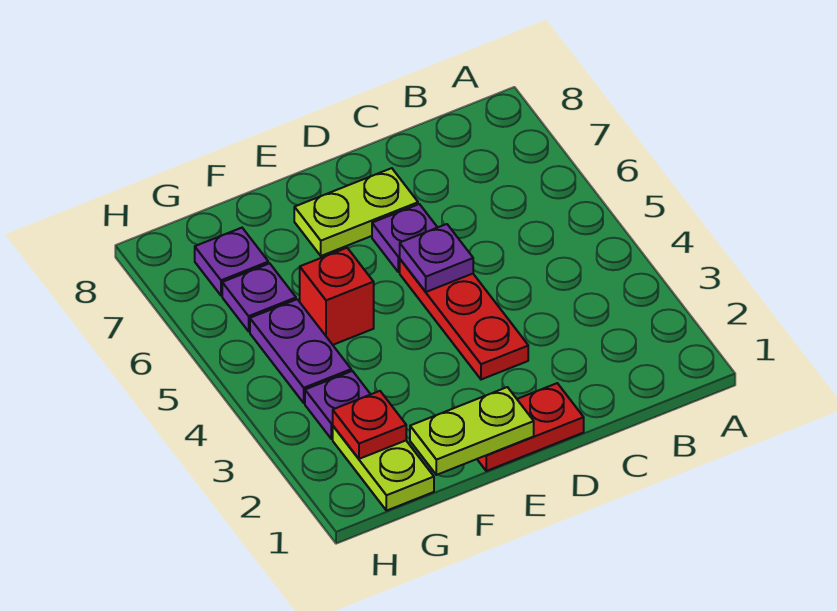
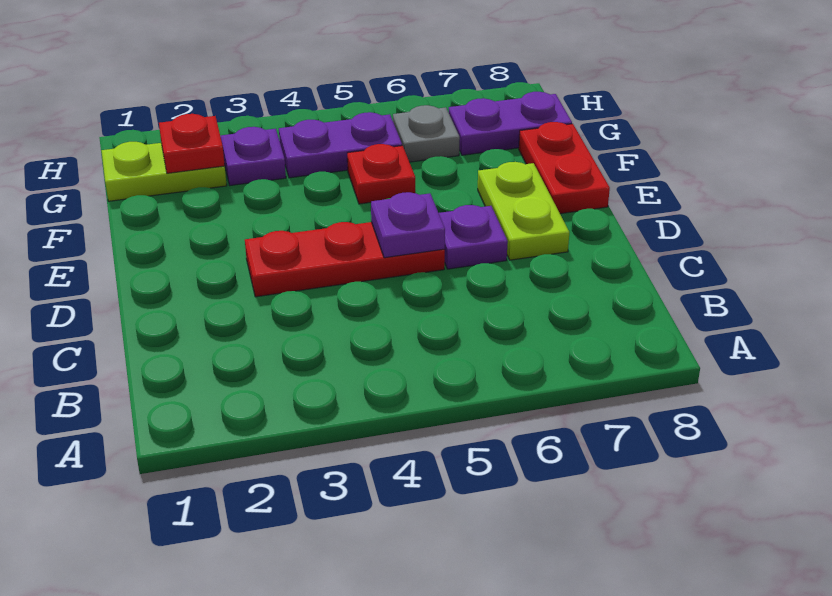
red 1x2 plate [477,383,584,471] -> red 1x2 plate moved to [519,122,610,214]
lime 1x2 plate [410,387,534,475] -> none
red 1x1 brick [300,248,374,345] -> red 1x1 plate [347,144,415,204]
purple 1x1 plate [222,263,296,331] -> grey 1x1 plate [393,105,460,162]
purple 1x1 plate [195,228,268,296] -> purple 1x2 plate [449,92,572,155]

